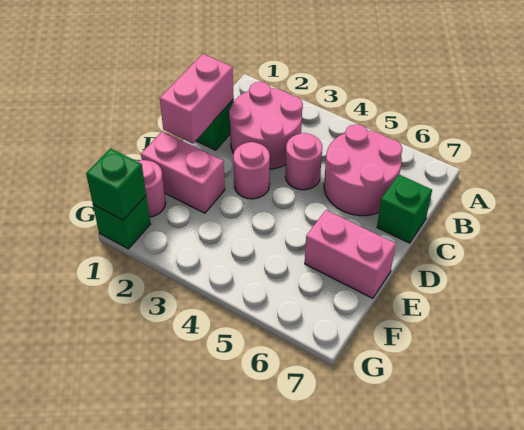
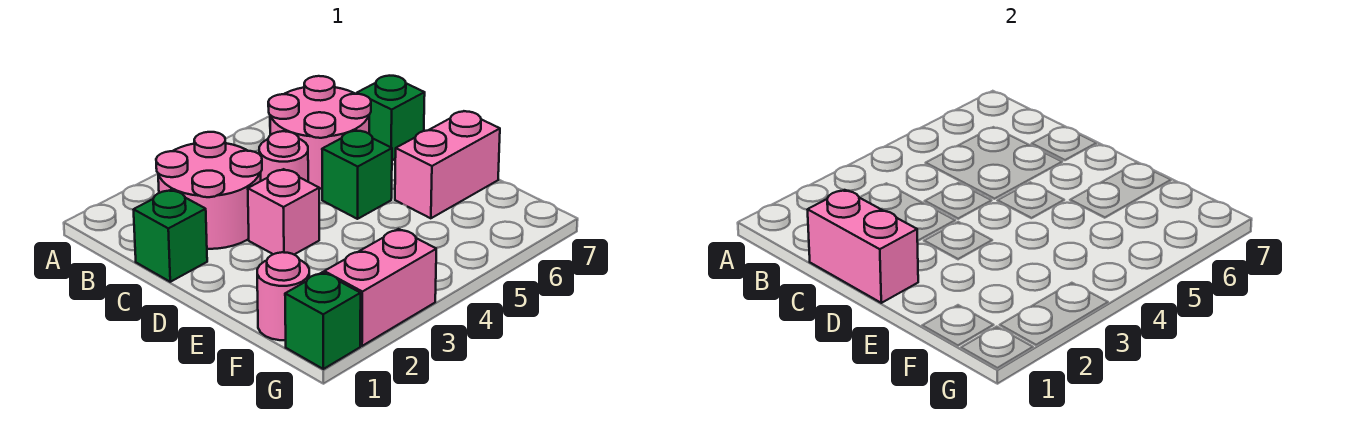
pink 1x1 round brick [233,142,270,199] -> pink 1x1 brick [248,169,319,254]
pink 1x2 brick [141,131,225,213] -> pink 1x2 brick moved to [324,229,436,346]
green 1x1 brick [86,148,146,220] -> green 1x1 brick moved to [322,130,392,219]

